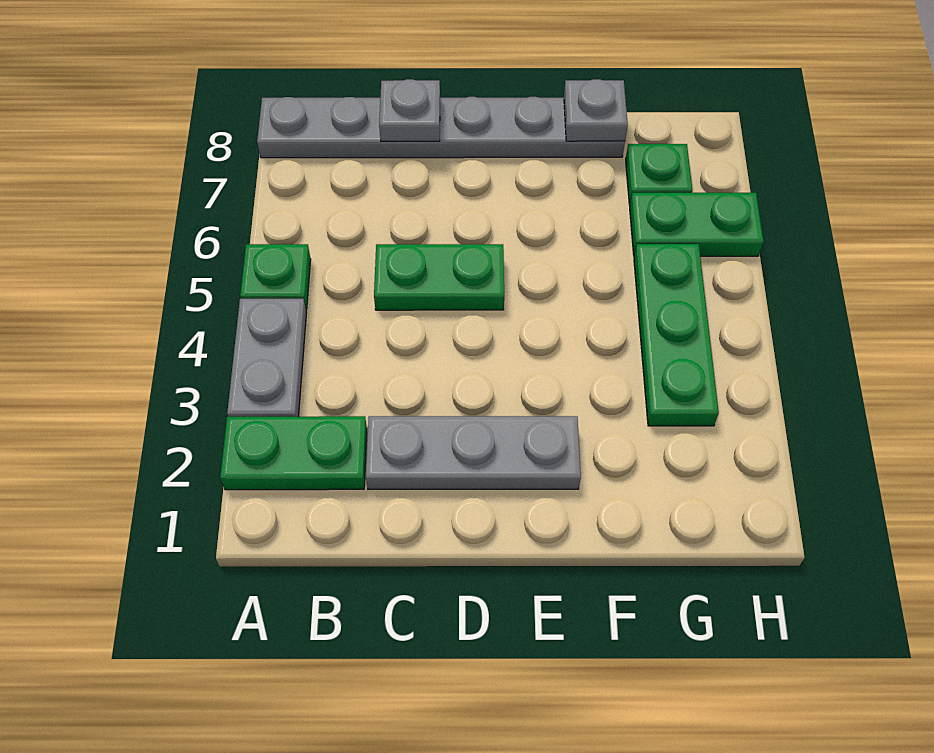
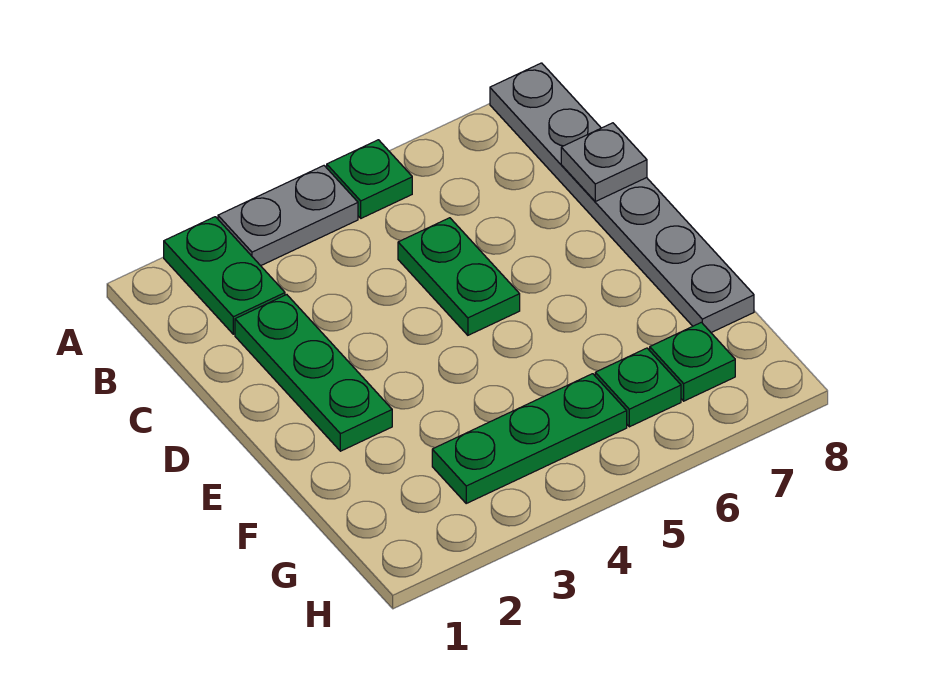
grey 1x3 plate [366,416,581,489] -> green 1x3 plate [235,295,392,451]
grey 1x1 plate [564,79,628,141] -> none
green 1x2 plate [630,193,764,256] -> green 1x1 plate [595,348,681,427]

